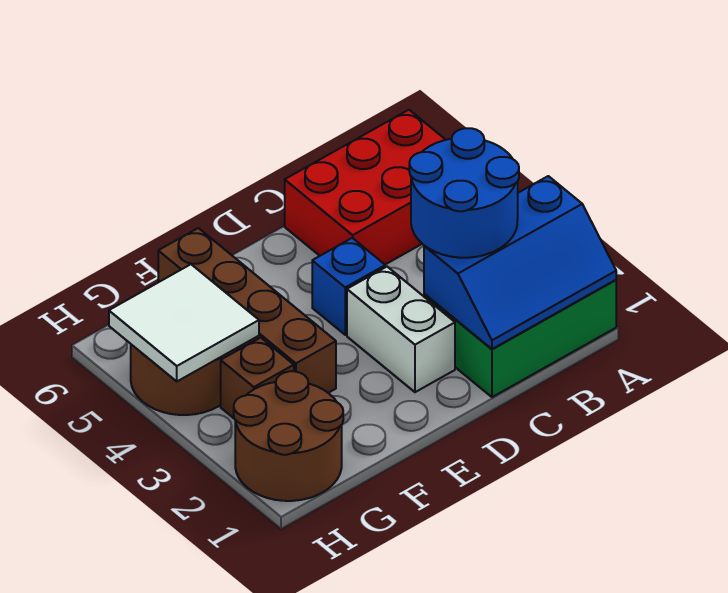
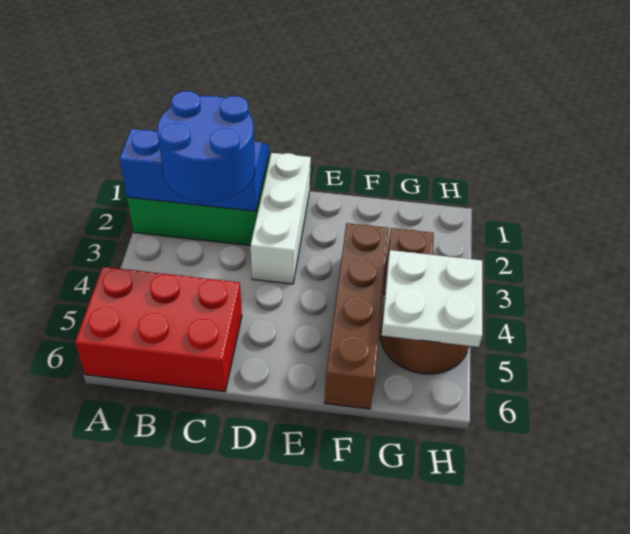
white 1x2 brick [347,267,455,392] -> white 1x3 brick [251,153,311,284]
blue 1x1 brick [312,238,385,335] -> none
brown 2x2 round brick [234,371,343,501] -> none
white 2x2 tile [109,264,259,381] -> white 2x2 plate [382,250,482,347]

